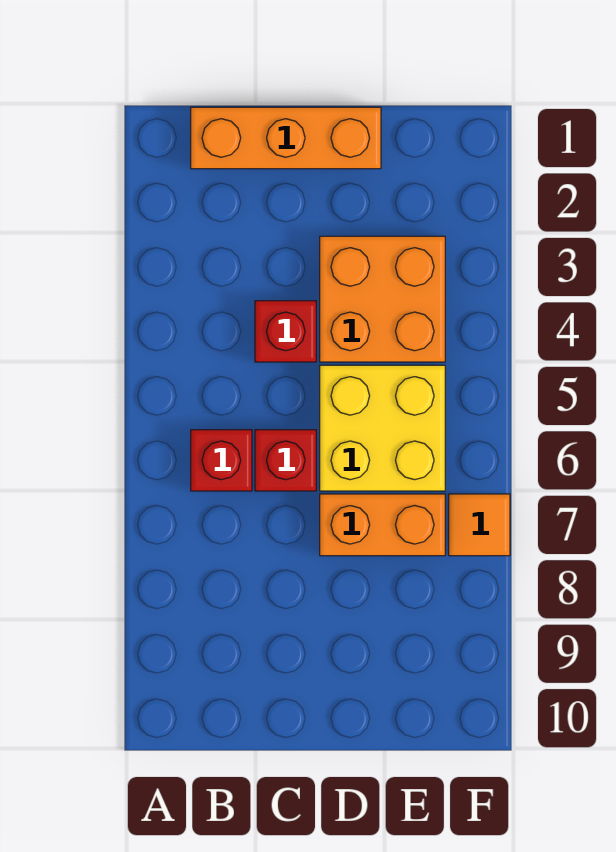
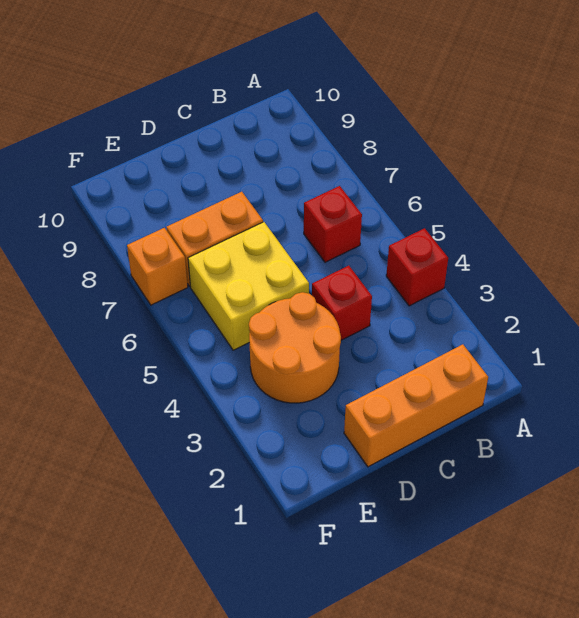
red 1x1 brick [255,430,316,491] -> red 1x1 brick moved to [386,228,448,306]
orange 2x2 brick [320,236,445,362] -> orange 2x2 round brick [249,292,341,403]
orange 1x1 tile [449,494,510,556] -> orange 1x1 brick [127,228,188,305]

